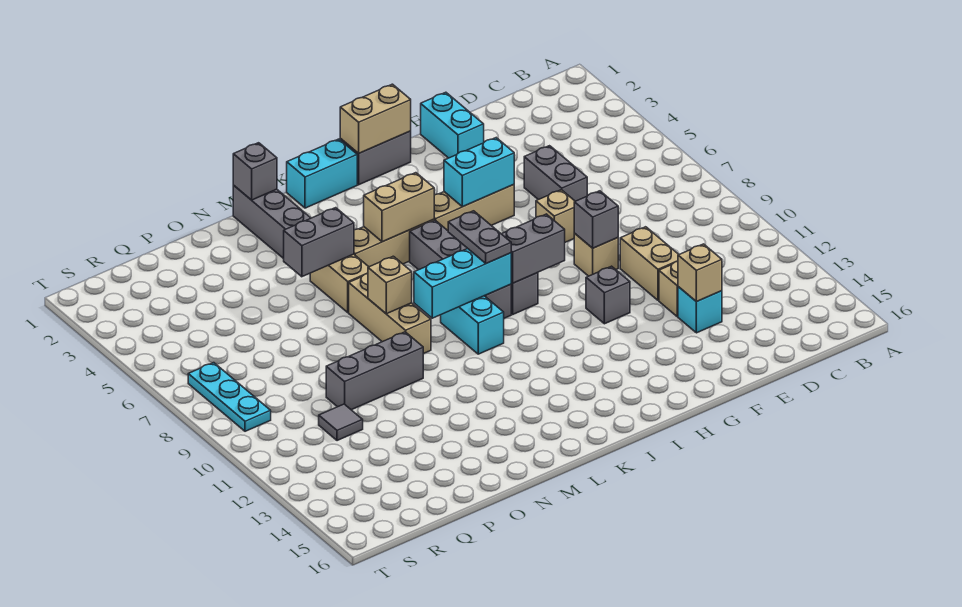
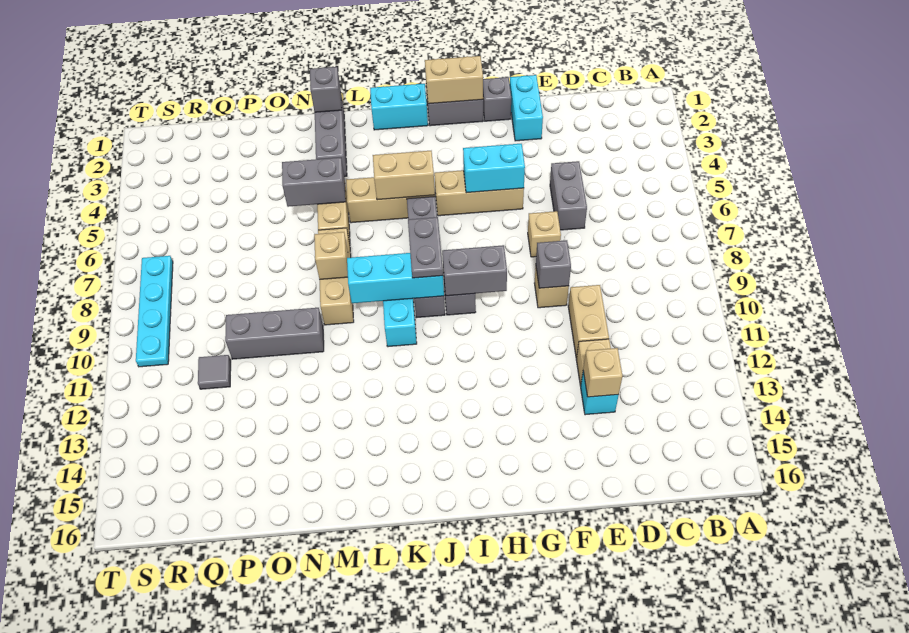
grey 1x1 brick [586,266,630,324] -> grey 1x1 brick moved to [483,77,511,121]
cyan 1x3 plate [188,363,271,431] -> cyan 1x4 plate [136,256,173,367]

